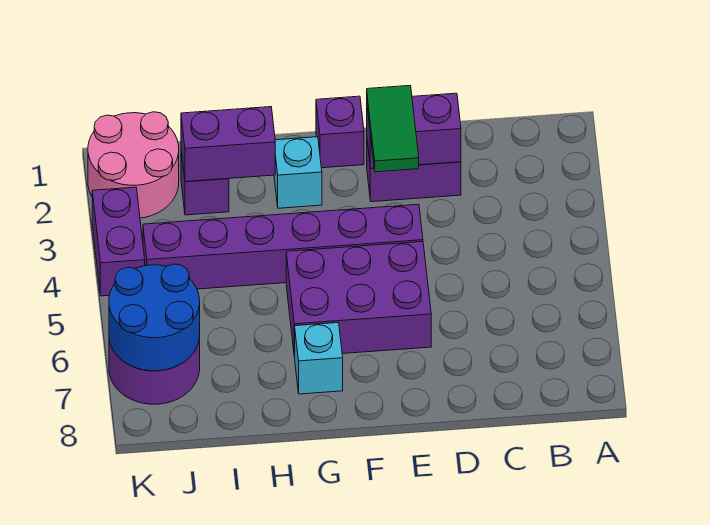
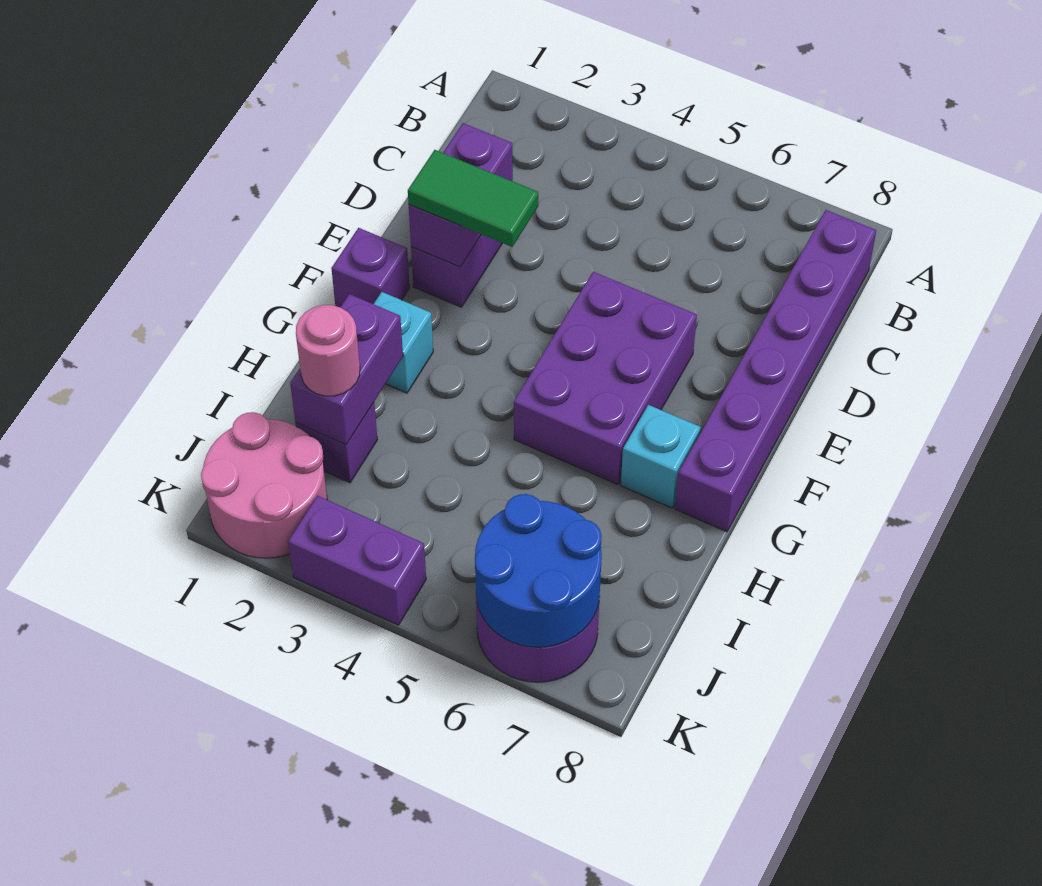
purple 1x6 brick [143,204,423,289] -> purple 1x6 brick moved to [675,210,876,532]
none -> pink 1x1 round brick [296,305,360,396]

